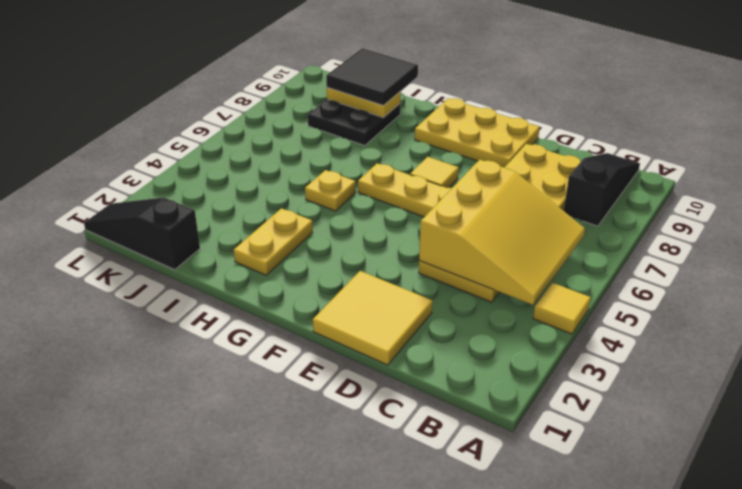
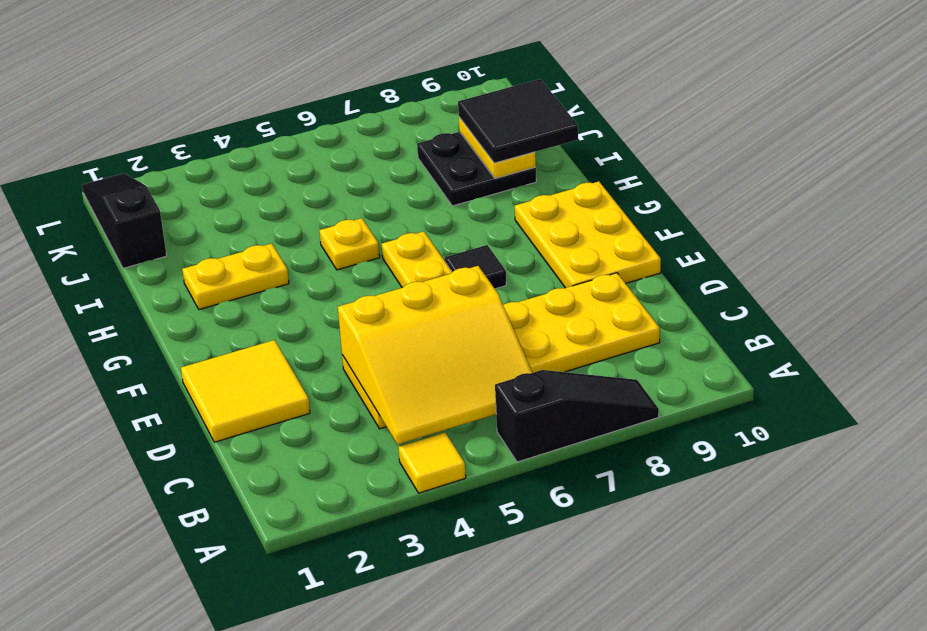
black 1x3 slope [564,153,640,226] -> black 1x3 slope moved to [495,370,659,462]
yellow 1x1 tile [410,157,459,188] -> black 1x1 tile [445,245,506,289]

